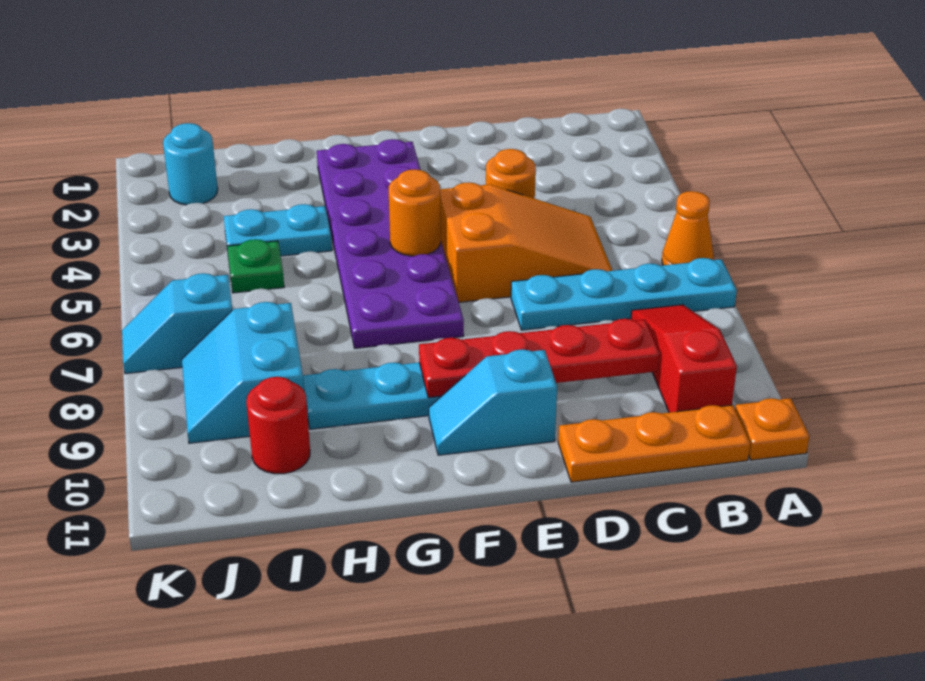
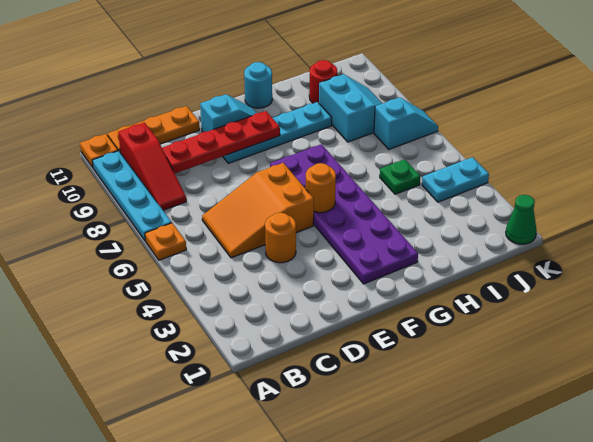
orange 1x1 cone [662,191,714,265] -> orange 1x1 plate [145,223,186,260]
cyan 1x4 plate [511,258,737,330] -> cyan 1x4 plate turned to [92,151,172,241]
cyan 1x2 plate [224,204,332,256] -> cyan 1x2 plate moved to [422,157,489,202]
cyan 1x1 round brick [163,123,218,205] -> cyan 1x1 round brick moved to [244,62,272,108]
none -> green 1x1 cone [506,195,537,244]

